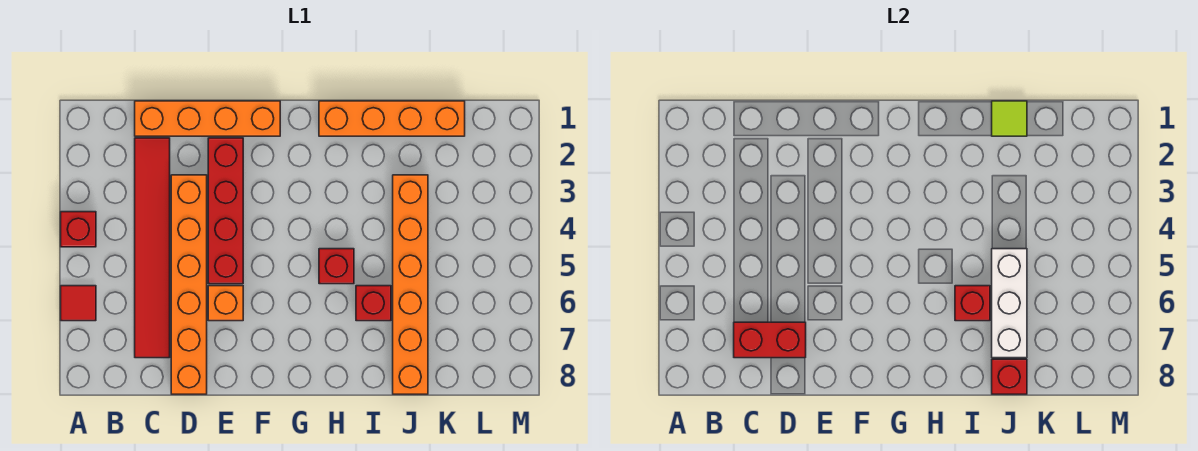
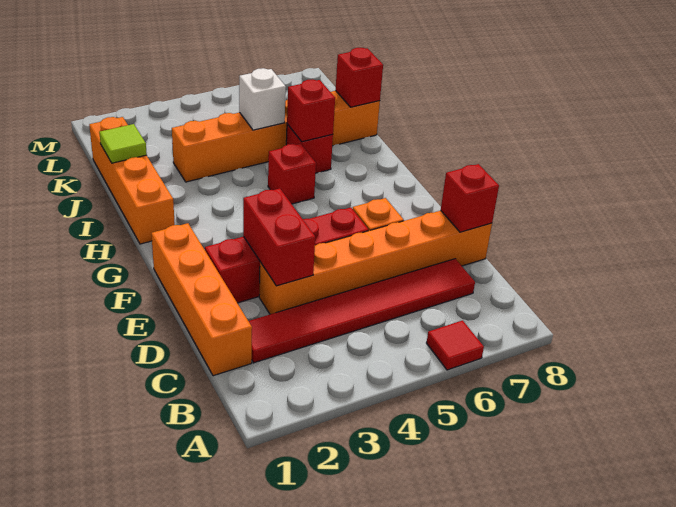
red 1x1 brick [61,212,96,247] -> red 1x1 brick moved to [441,164,499,232]
red 1x2 brick [734,322,806,358] -> red 1x2 brick moved to [243,188,315,286]
white 1x3 brick [992,249,1027,358] -> white 1x1 brick [239,68,286,130]

